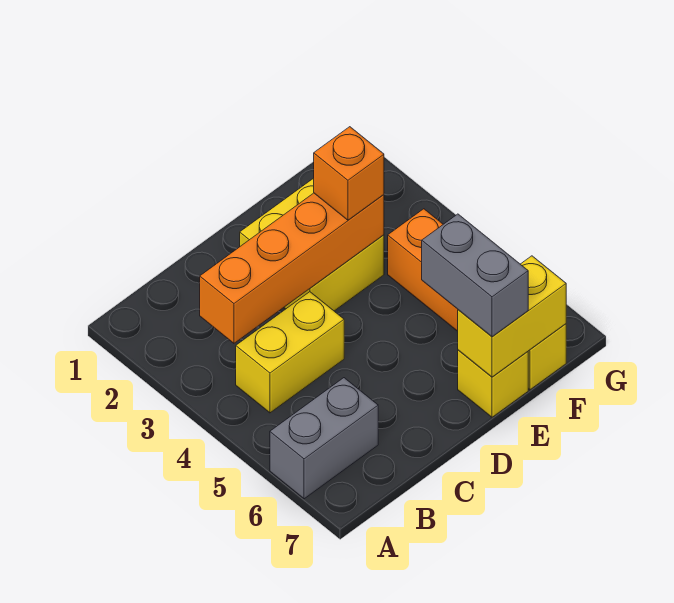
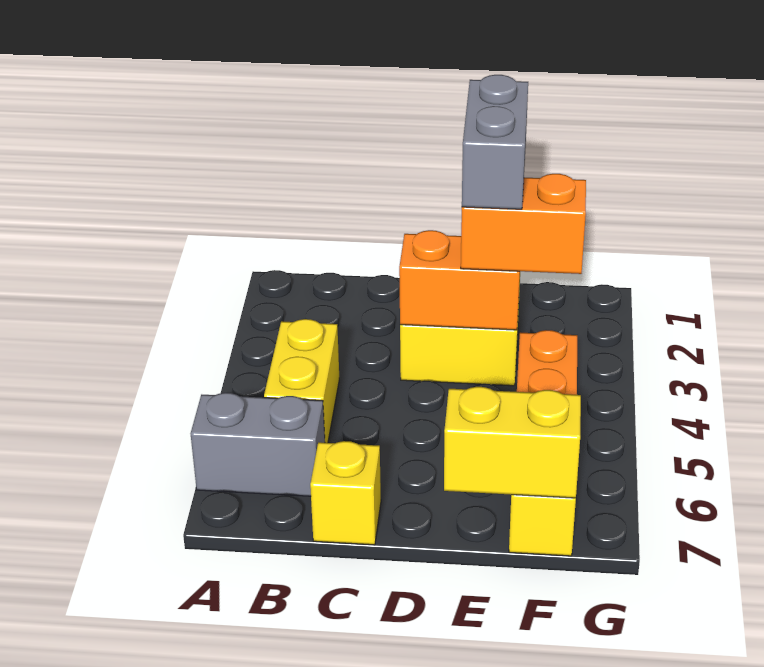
orange 1x4 brick [200,193,384,343] -> orange 1x2 brick [399,230,520,330]
yellow 1x2 brick [236,292,344,413] -> yellow 1x2 brick turned to [264,319,339,443]
orange 1x1 brick [314,127,384,220] -> orange 1x2 brick [461,174,586,274]
grey 1x2 brick [422,214,528,337] -> grey 1x2 brick moved to [462,75,528,209]
yellow 1x1 brick [458,350,528,417] -> yellow 1x1 brick moved to [310,441,381,545]

